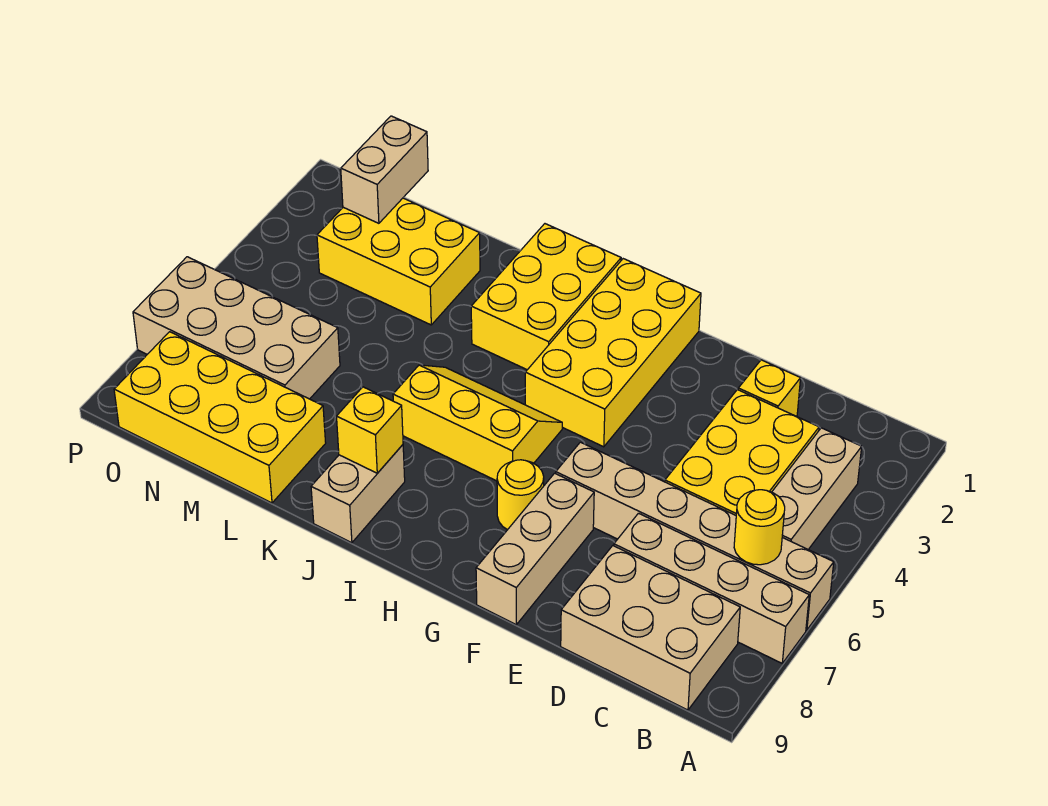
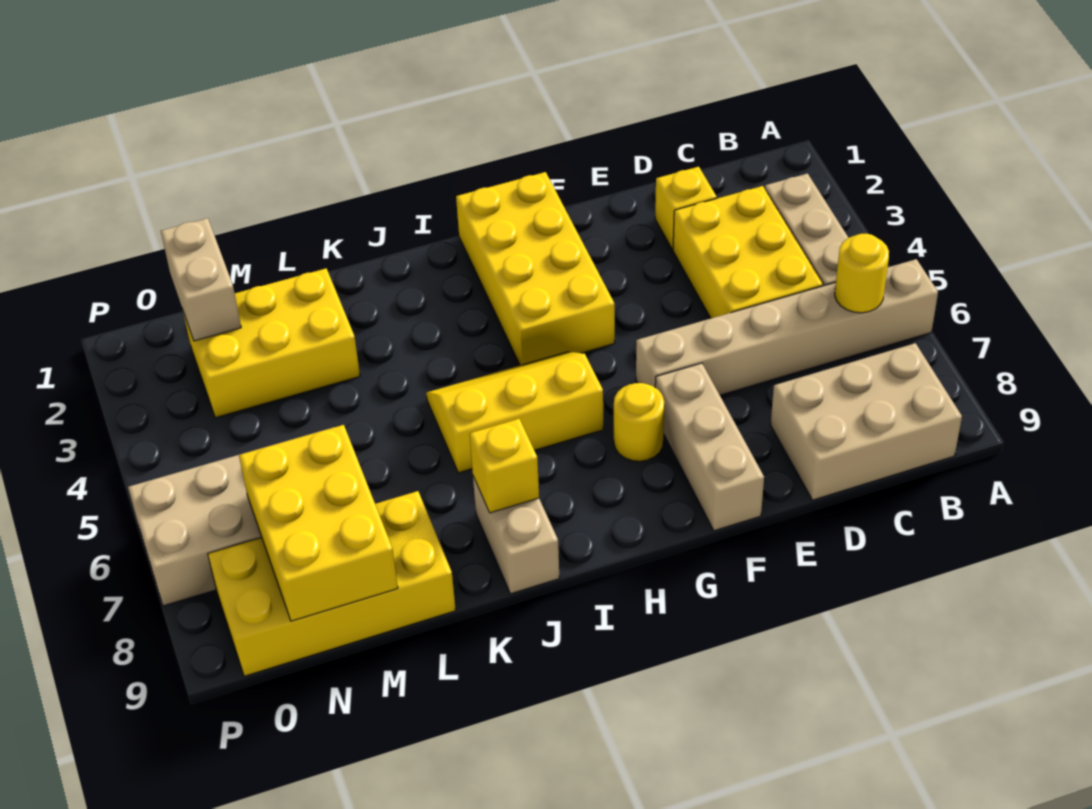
tan 1x4 brick [614,513,809,663] -> none
yellow 2x3 brick [471,224,621,370] -> yellow 2x3 brick moved to [239,425,398,621]

